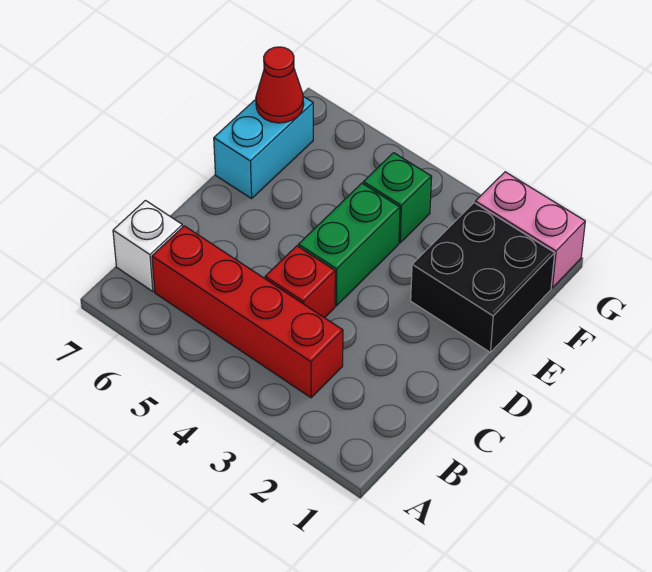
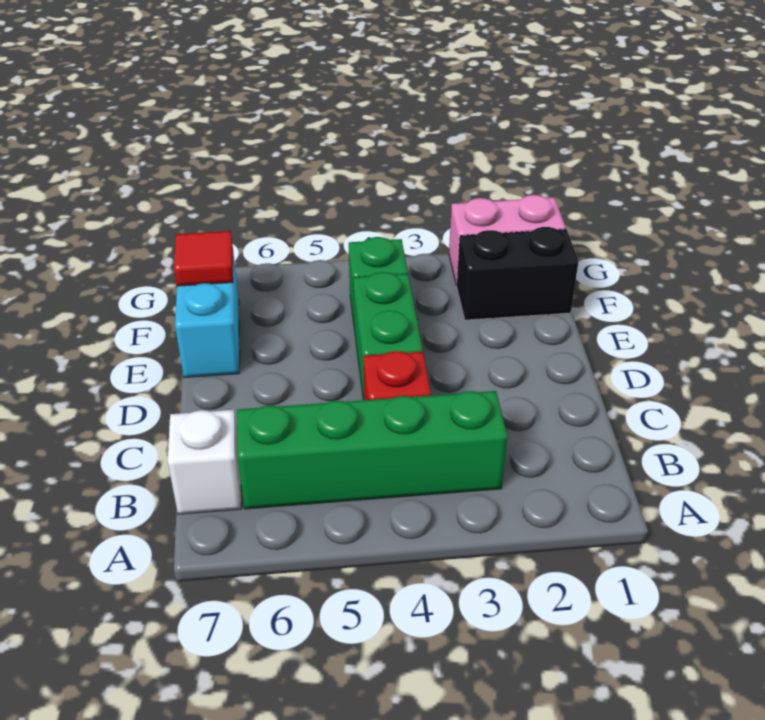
red 1x4 brick [152,226,343,398] -> green 1x4 brick [237,391,507,509]
black 2x2 brick [411,203,555,352] -> black 1x2 brick [457,227,579,320]
red 1x1 cone [256,47,304,123] -> red 1x1 tile [174,231,233,286]

